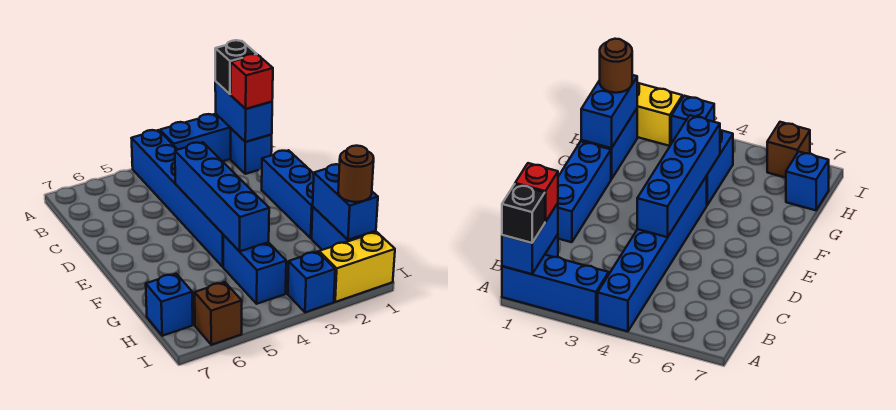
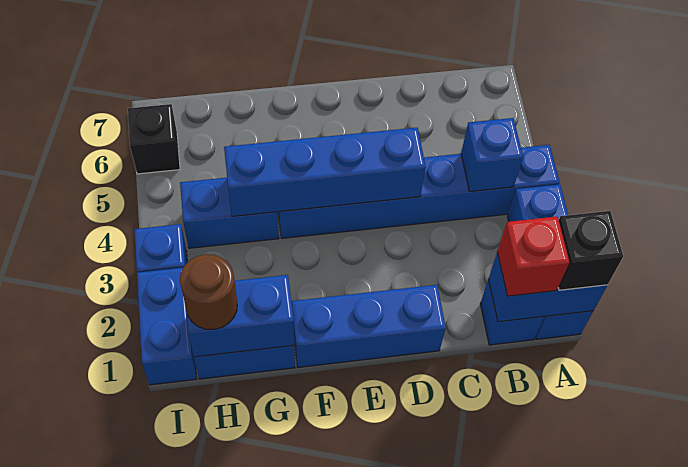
blue 1x1 brick [146,274,193,336] -> blue 1x1 brick moved to [461,118,523,192]
yellow 1x2 brick [319,232,395,302] -> blue 1x2 brick [137,268,197,385]
brown 1x1 brick [195,282,242,345] -> black 1x1 brick [128,104,180,174]

